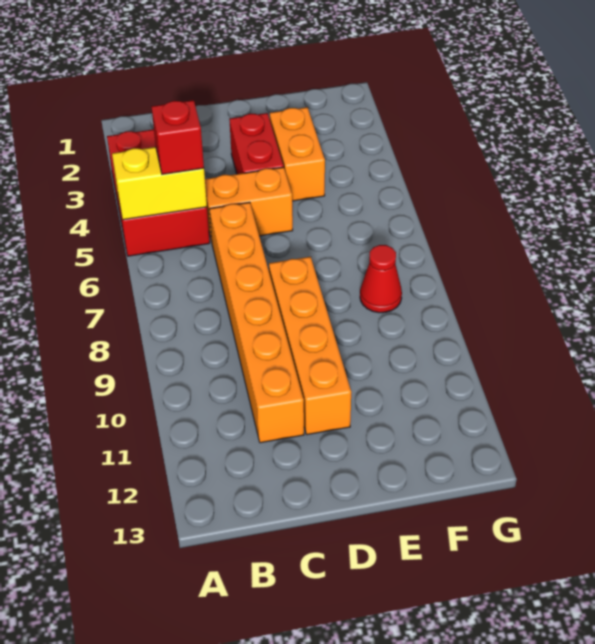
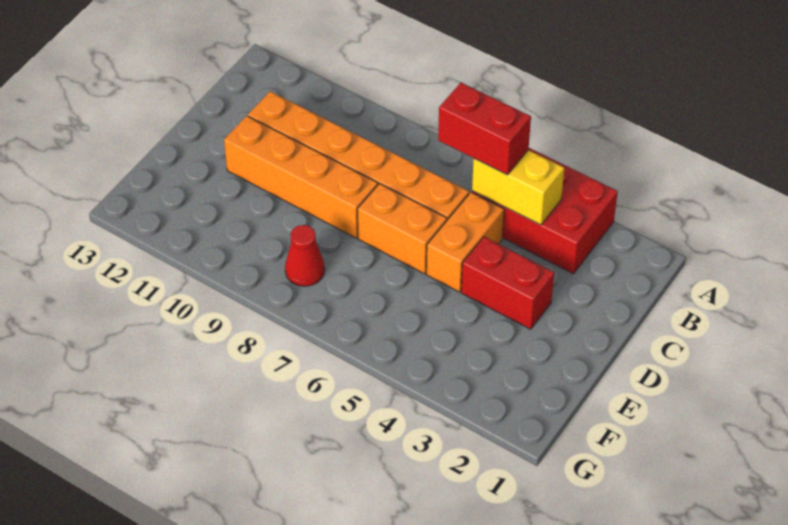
yellow 1x2 brick [112,147,207,220] -> yellow 1x2 brick turned to [472,150,564,225]
red 1x1 brick [151,100,204,174] -> red 1x2 brick [438,83,531,175]
orange 1x2 brick [270,107,325,201] -> orange 1x2 brick moved to [358,184,447,274]

